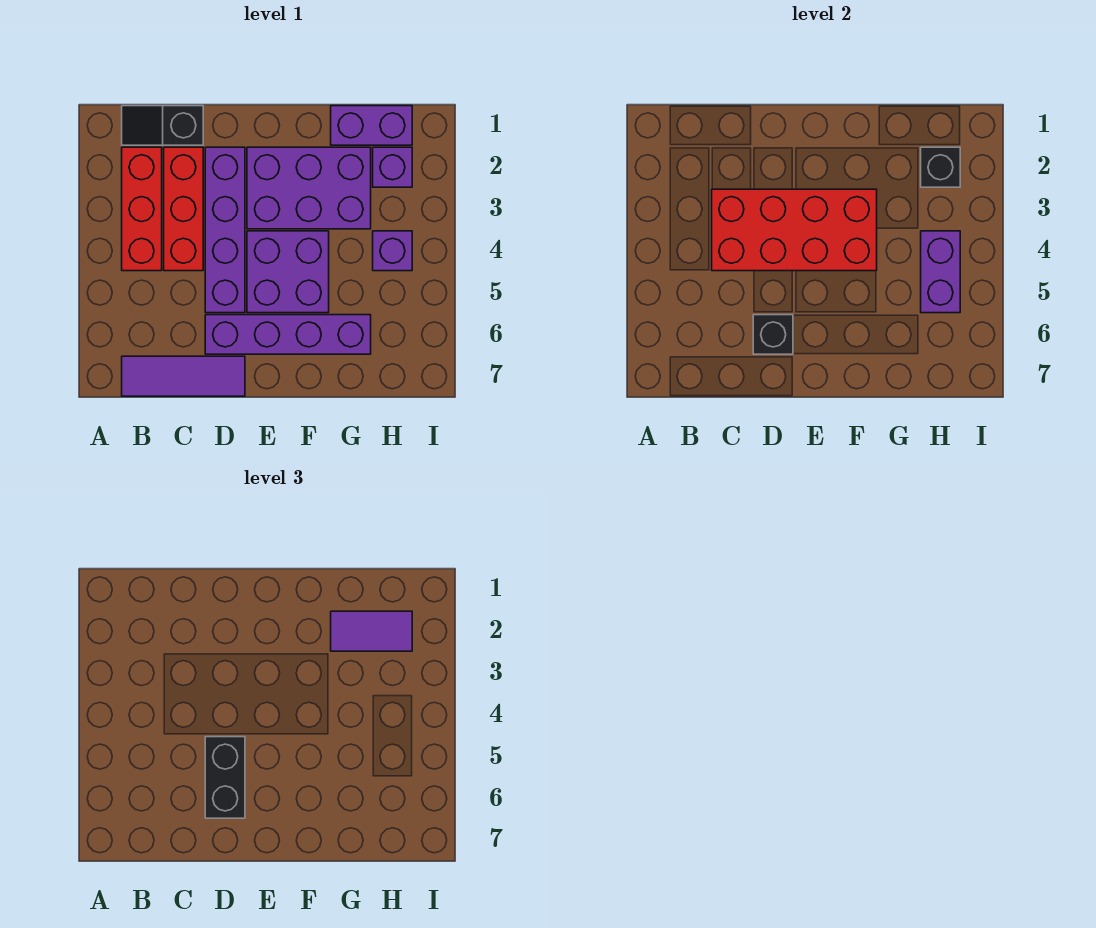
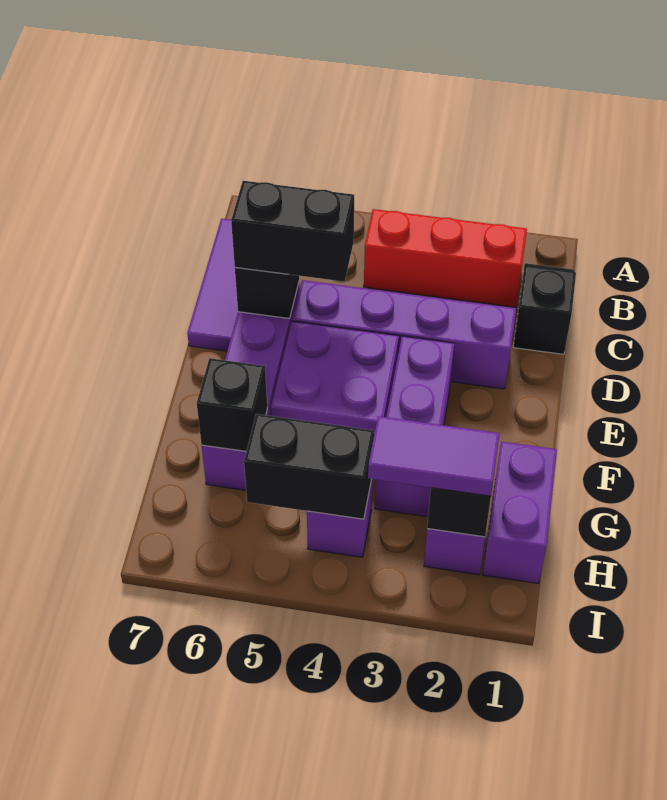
red 1x3 brick [164,147,203,271] -> none
red 2x4 brick [712,189,877,271] -> none
purple 2x3 brick [247,147,371,229] -> purple 1x3 brick [375,336,455,517]
purple 1x2 tile [331,611,412,651] -> purple 1x2 tile turned to [368,416,500,496]
none -> black 1x1 brick [197,358,267,451]
purple 1x2 brick [921,231,960,313] -> black 1x2 brick [244,414,374,519]

